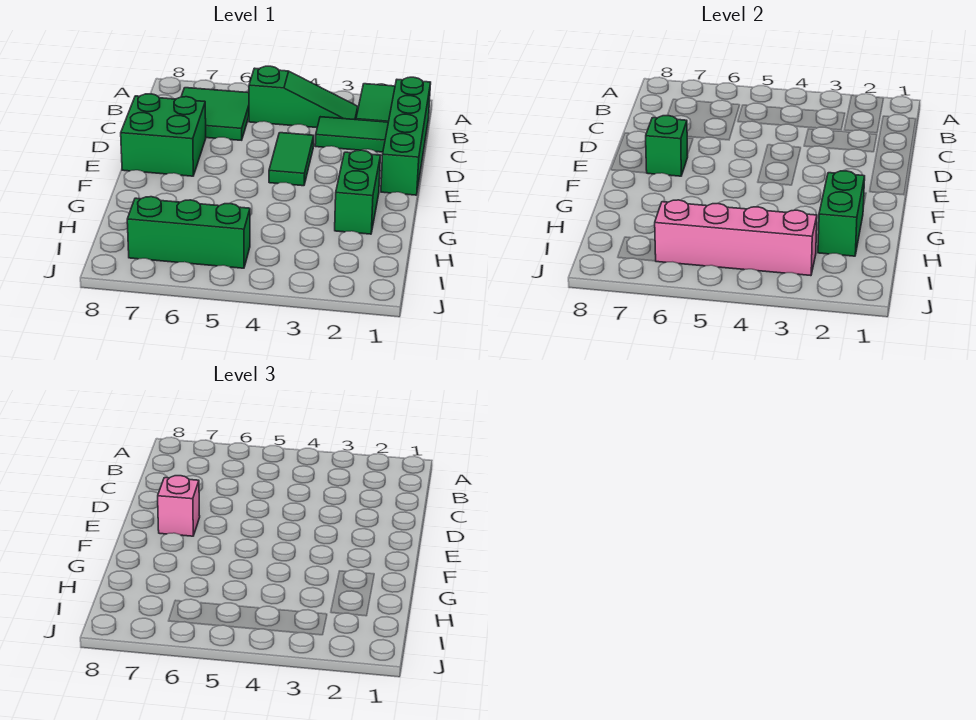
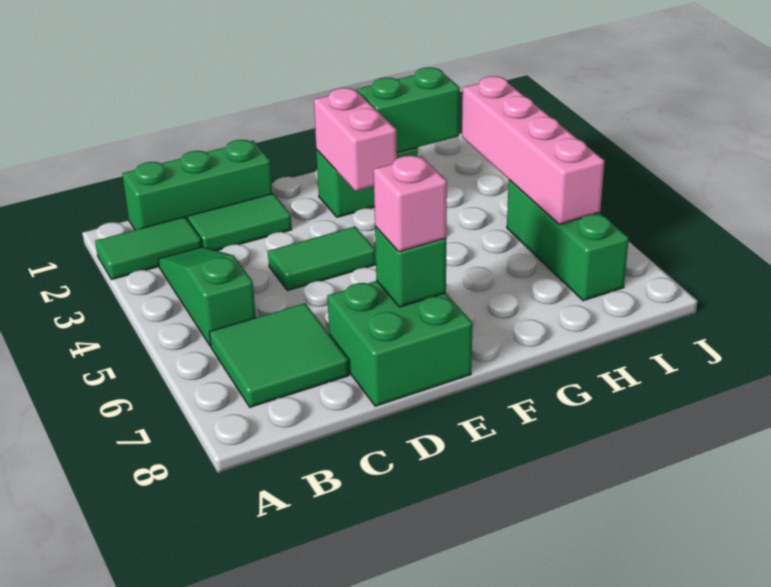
green 1x4 brick [381,77,431,195] -> green 1x3 brick [122,140,273,230]
green 1x2 tile [315,117,388,152] -> green 1x2 tile turned to [187,194,292,251]
none -> pink 1x2 brick [314,88,397,191]

